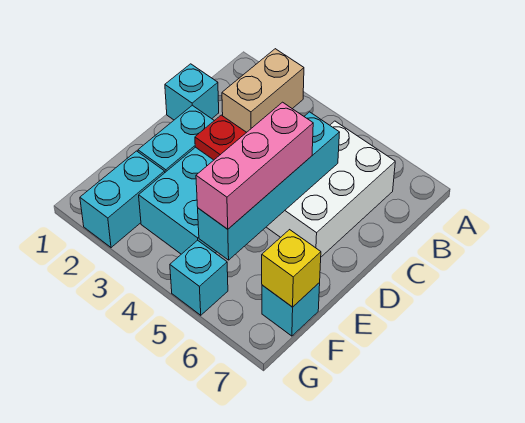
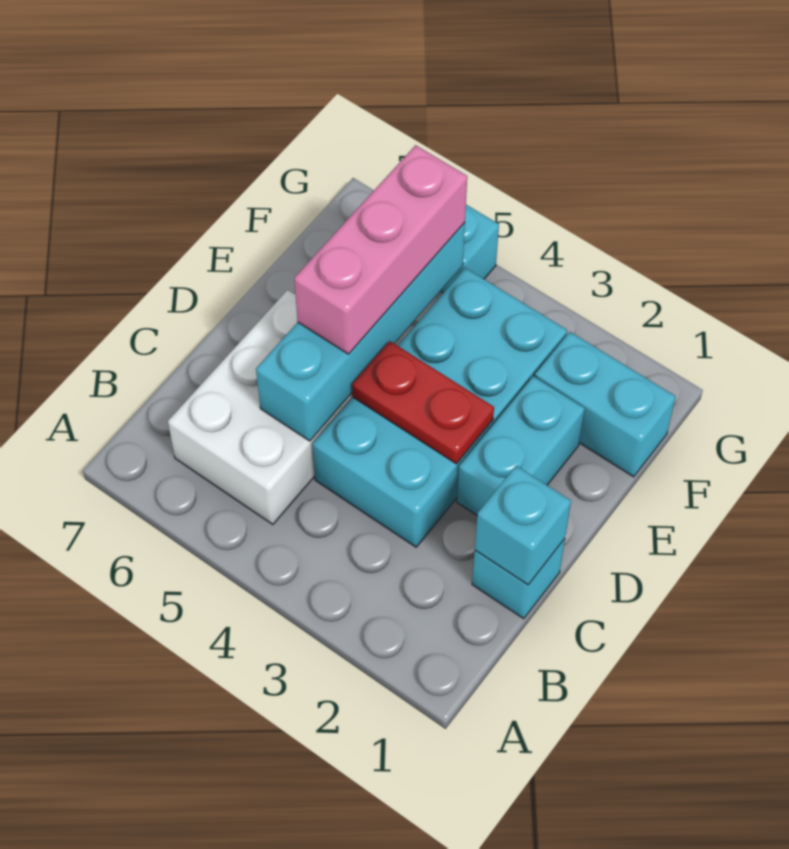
tan 1x2 brick [222,49,304,132] -> none
cyan 1x2 brick [80,151,165,248] -> cyan 1x2 brick turned to [535,332,676,477]
cyan 1x1 brick [262,283,320,336] -> cyan 1x1 brick moved to [475,466,571,585]
yellow 1x1 brick [262,230,321,307] -> none

